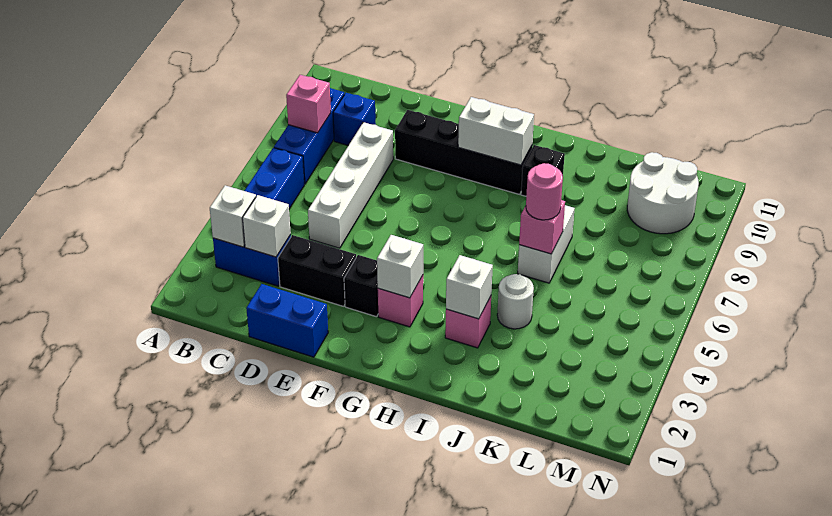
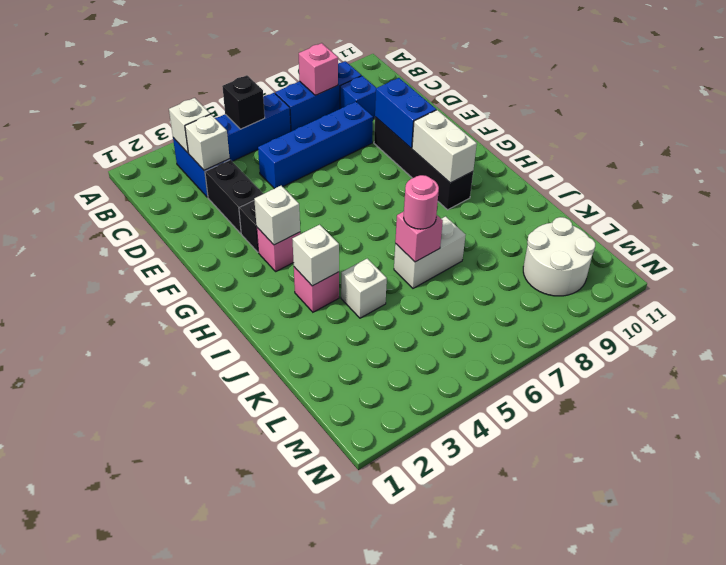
blue 1x2 brick [246,284,328,357] -> blue 1x2 brick moved to [375,78,436,148]
white 1x4 brick [308,122,393,248] -> blue 1x4 brick [258,102,373,189]
black 1x1 brick [521,145,565,196] -> black 1x1 brick moved to [222,75,265,129]
white 1x1 round brick [497,274,534,329] -> white 1x1 brick [341,259,387,318]

